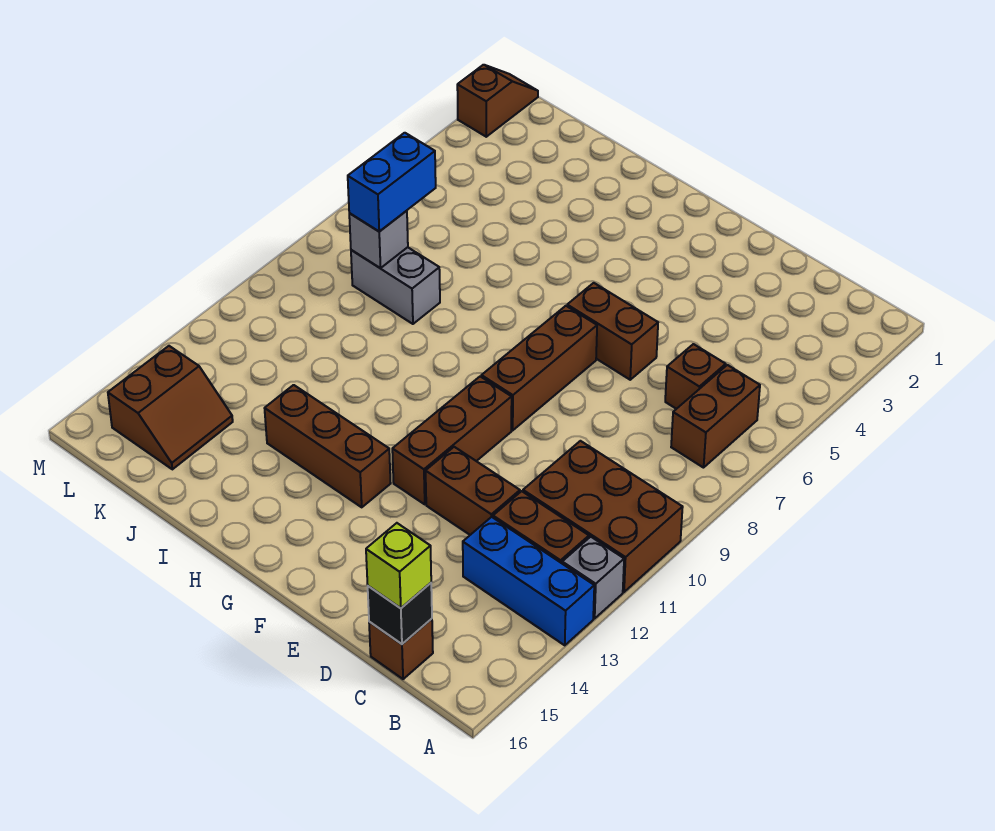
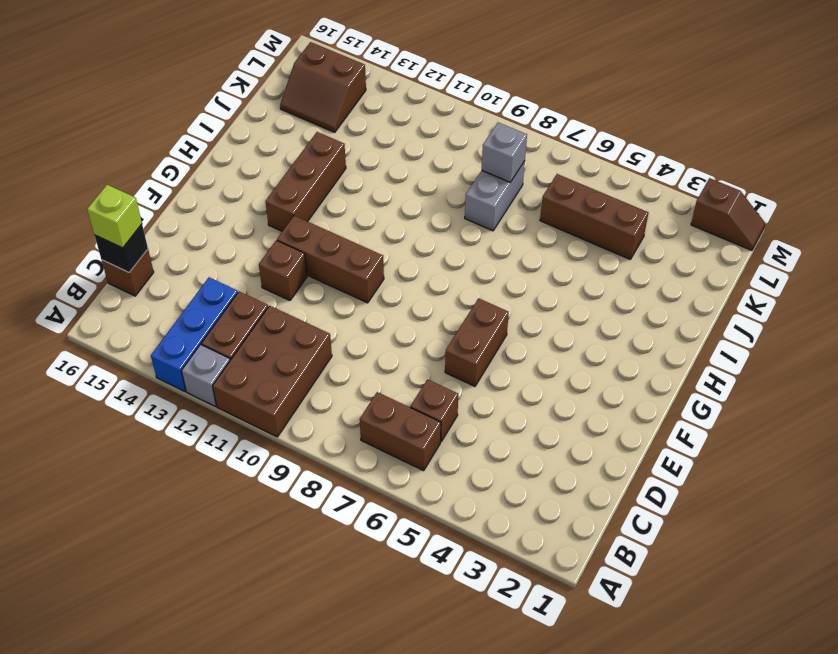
brown 1x2 brick [426,447,520,535] -> brown 1x1 brick [259,240,307,300]
brown 1x3 brick [481,306,597,430] -> brown 1x3 brick moved to [540,174,648,259]
blue 1x2 brick [348,133,436,231] -> none

